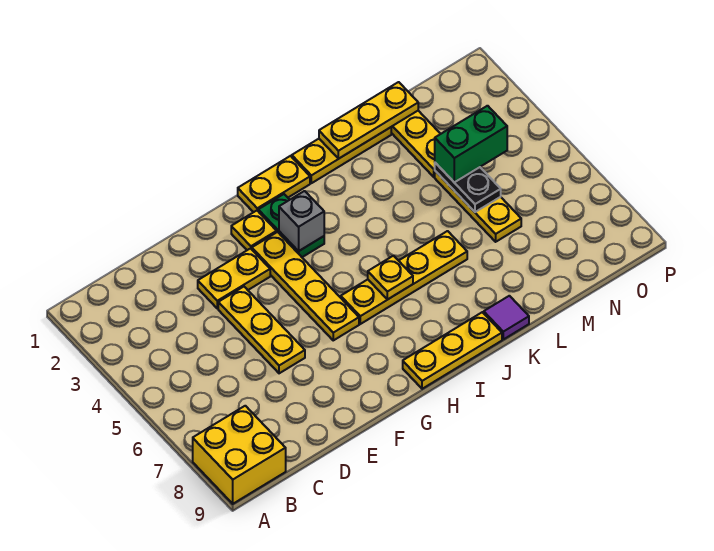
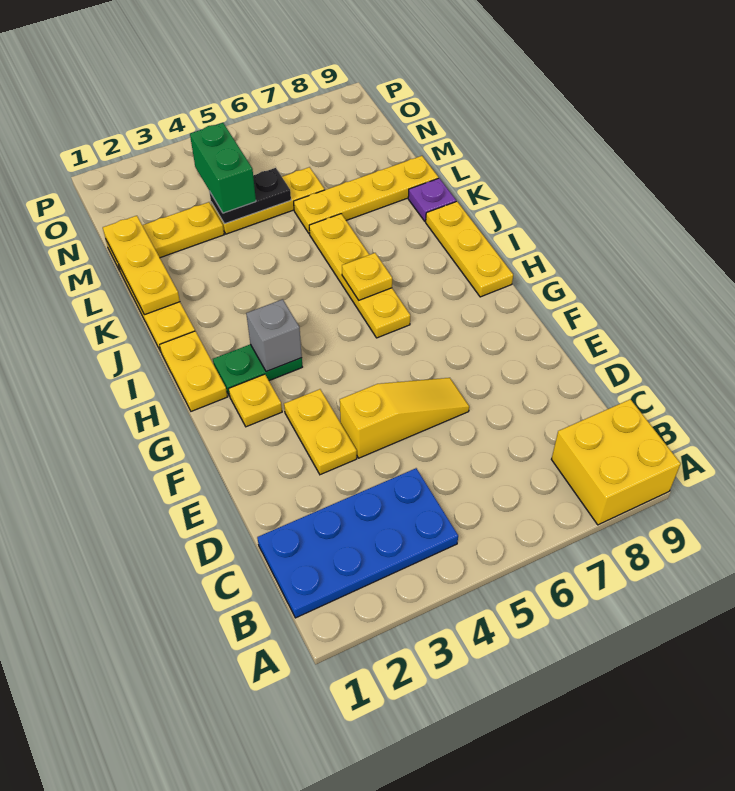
none -> blue 2x4 plate [257,468,458,618]
yellow 1x3 plate [218,287,305,373] -> yellow 1x3 slope [340,378,469,458]
yellow 1x4 plate [252,232,359,340] -> yellow 1x4 plate moved to [294,156,438,234]
purple 1x1 tile [484,296,529,339] -> purple 1x1 plate [408,178,456,222]

